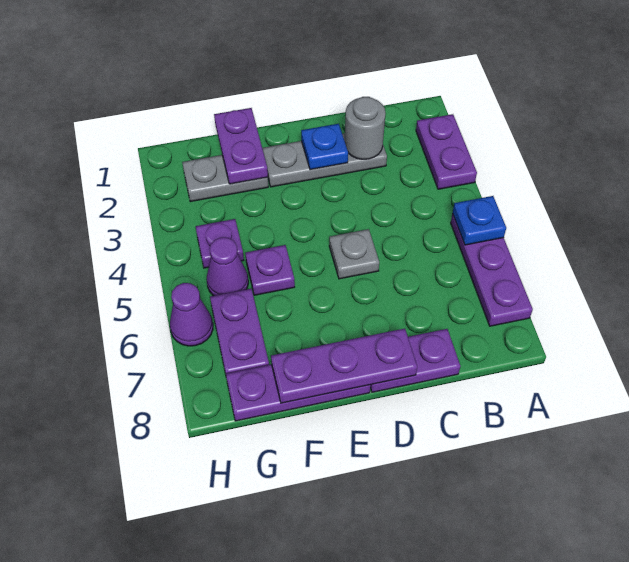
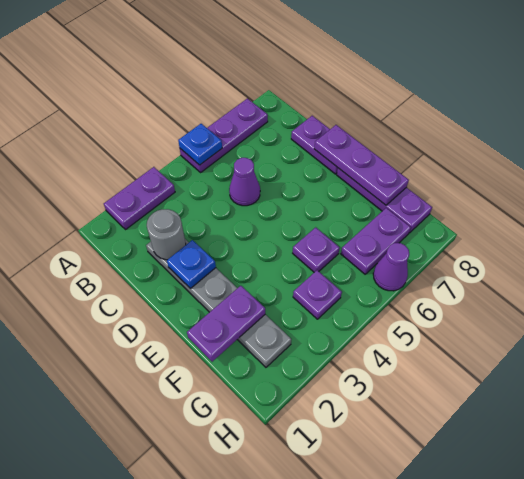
grey 1x1 plate [329,229,379,279] -> none
purple 1x1 cone [207,237,248,296] -> purple 1x1 cone moved to [229,158,260,206]

